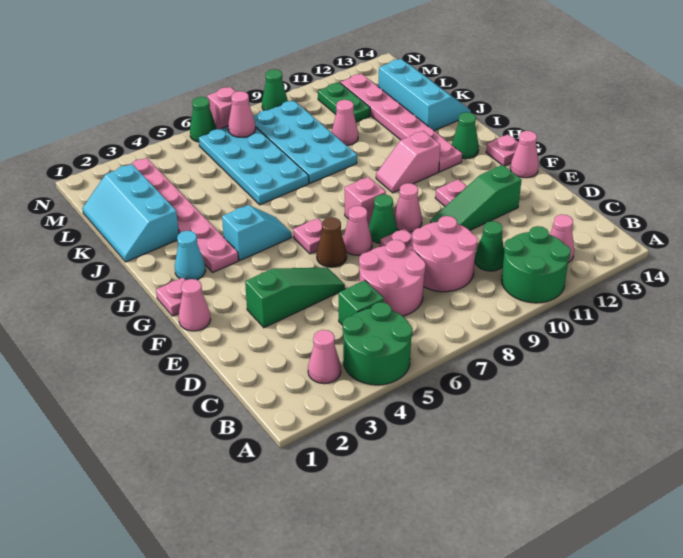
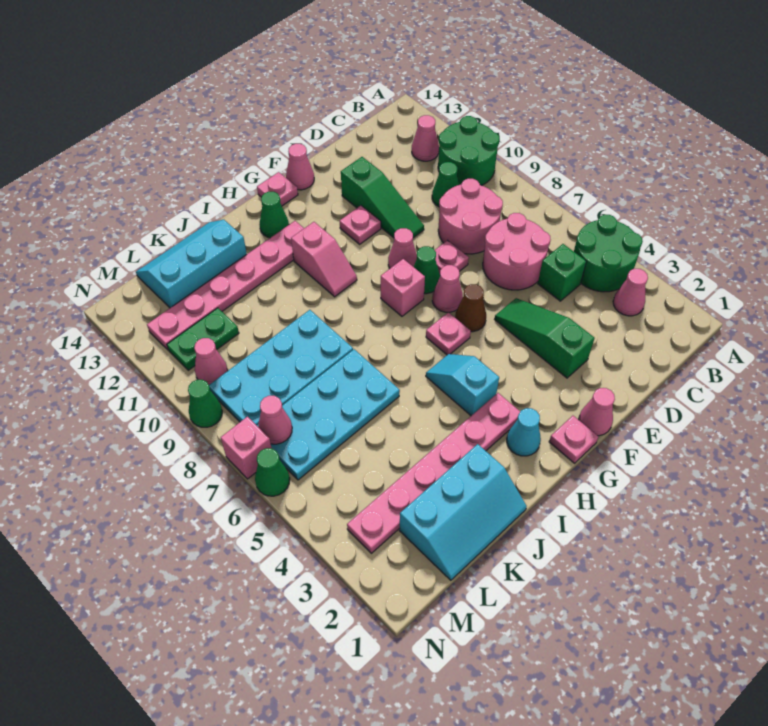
pink 1x1 cone [331,100,358,145] -> pink 1x1 cone moved to [194,338,228,385]

